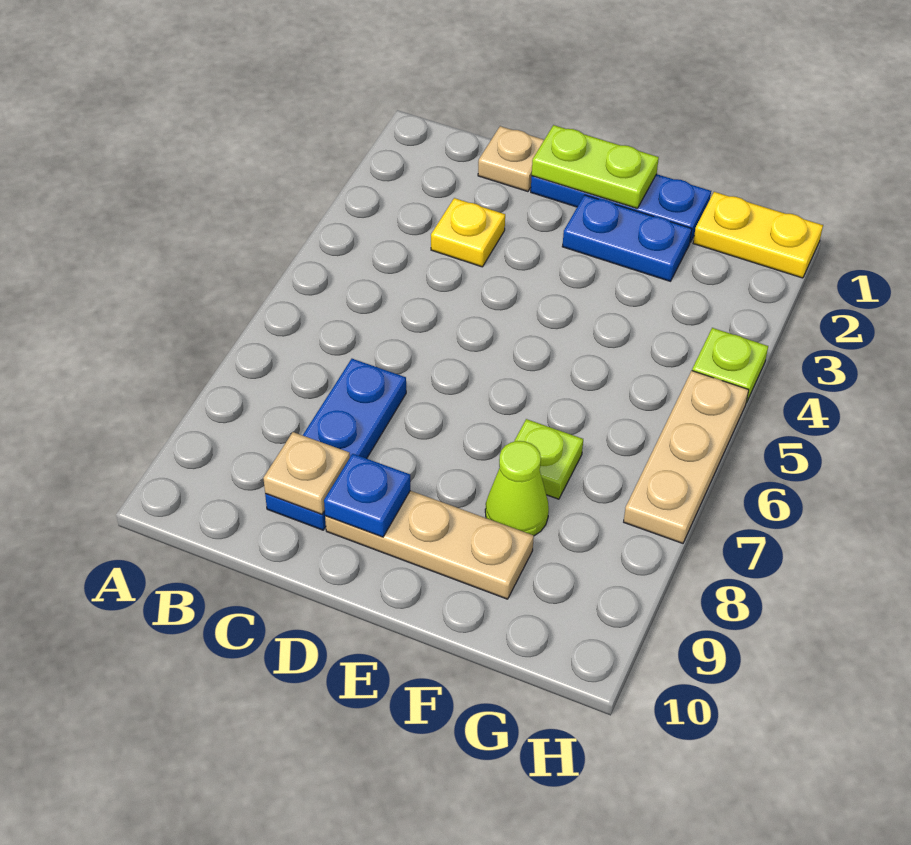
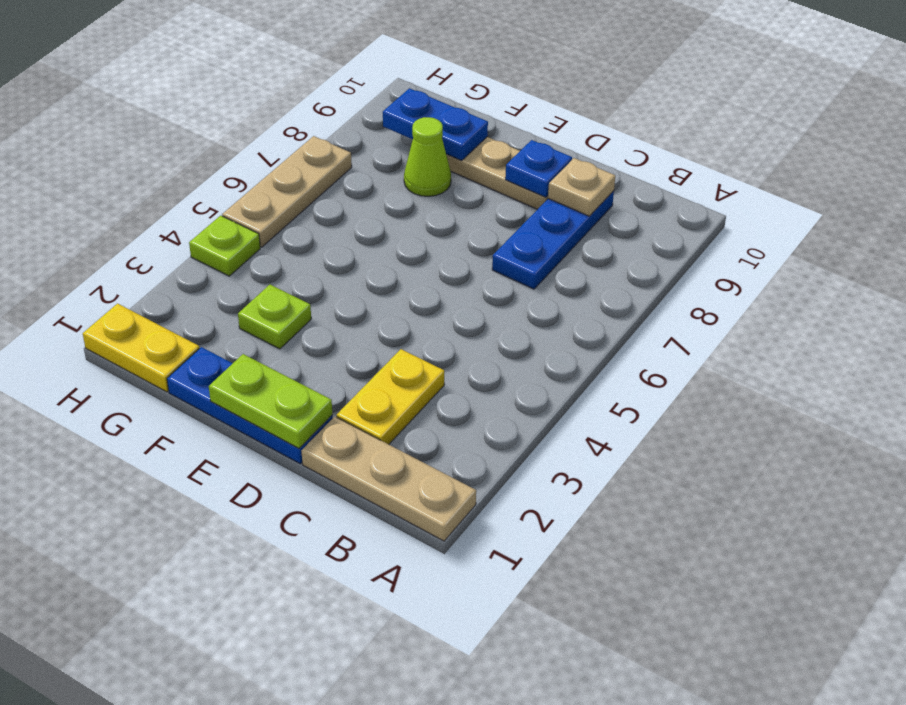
tan 1x1 plate [478,126,544,192] -> tan 1x3 plate [302,417,476,541]
yellow 1x1 plate [431,198,505,267] -> yellow 1x2 plate [336,349,444,444]
blue 1x2 plate [562,195,692,281] -> blue 1x2 plate moved to [383,88,488,161]
lime 1x1 plate [514,419,583,499] -> lime 1x1 plate moved to [238,285,311,349]

